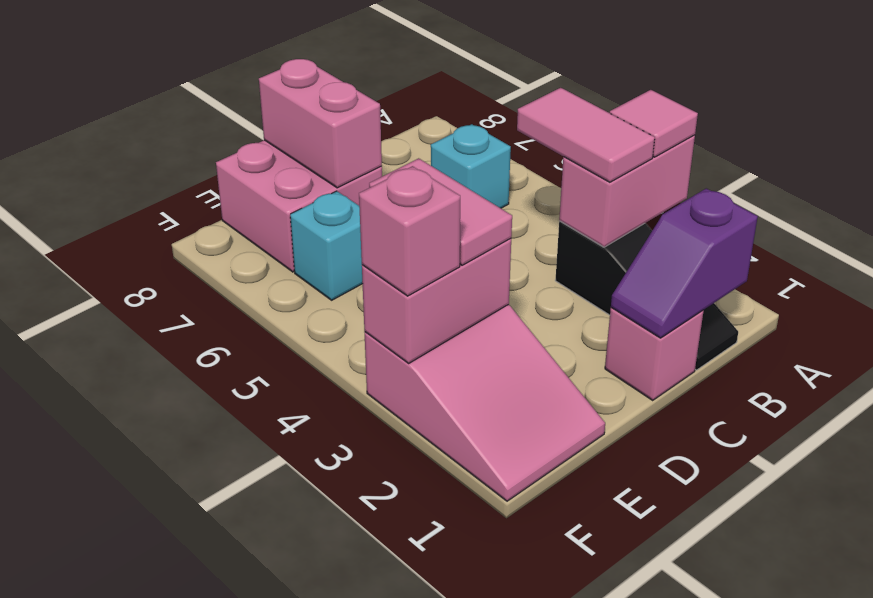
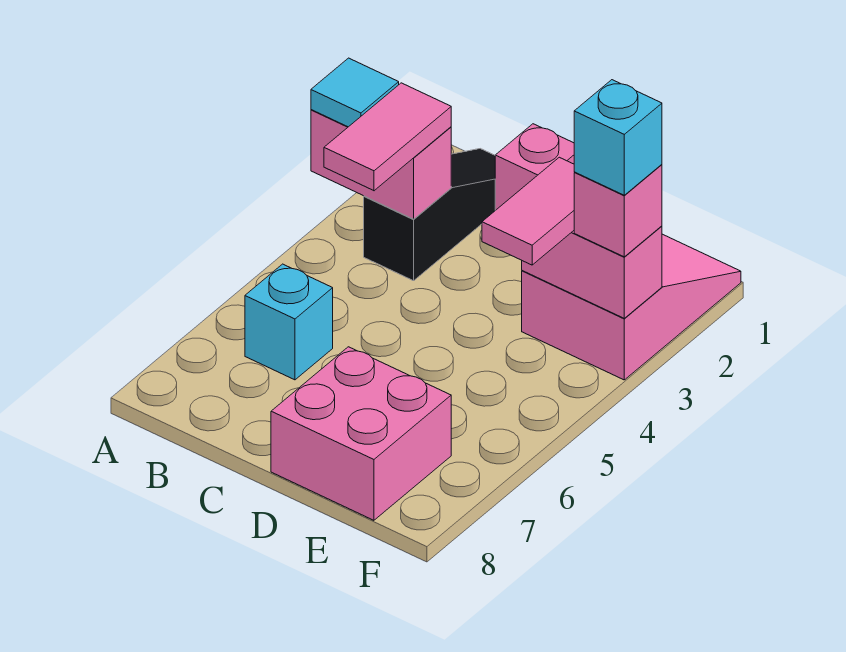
pink 1x1 tile [610,90,698,157] -> cyan 1x1 tile [311,58,399,127]
purple 1x2 slope [611,188,758,338] -> none
pink 1x2 brick [259,59,382,188] -> none
cyan 1x1 brick [290,191,363,300] -> cyan 1x1 brick moved to [574,80,662,195]

